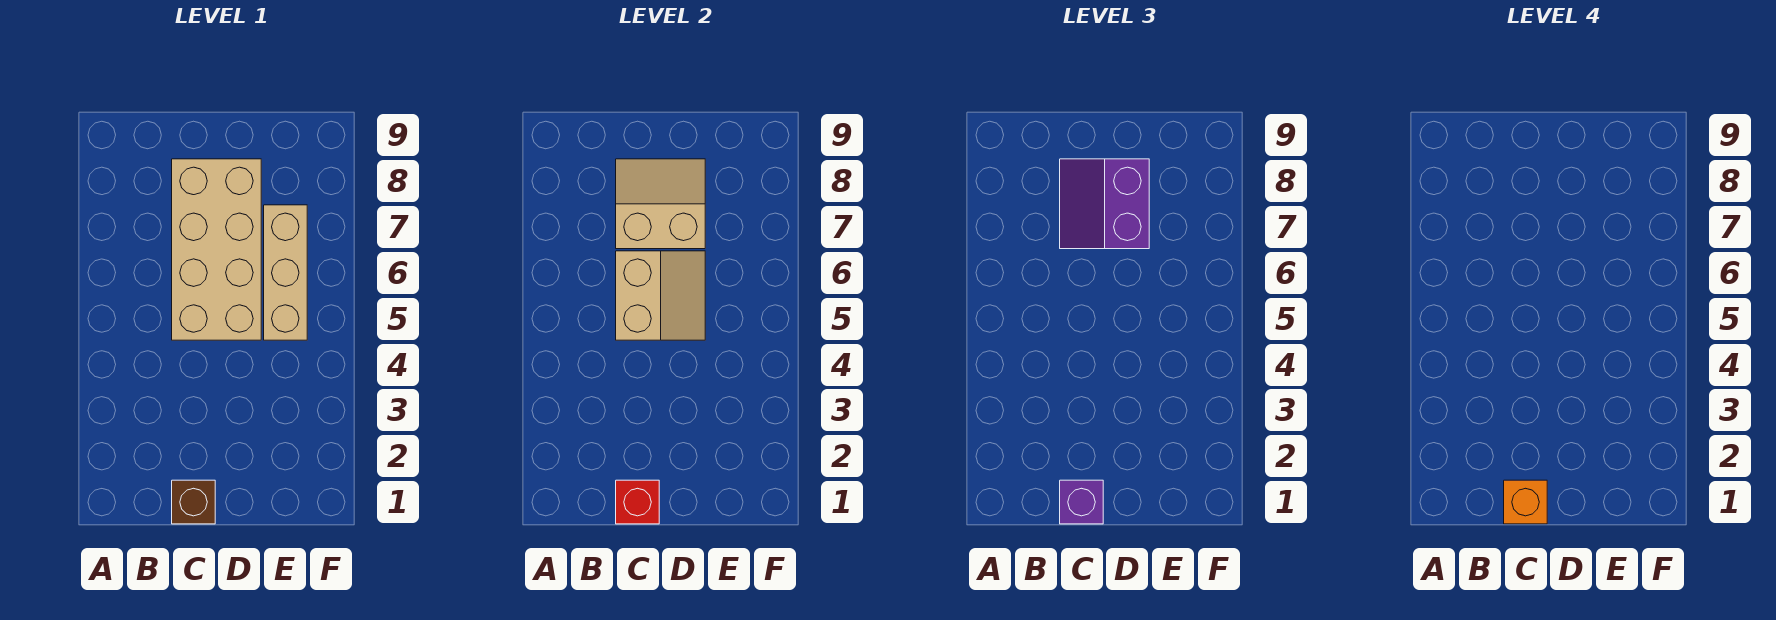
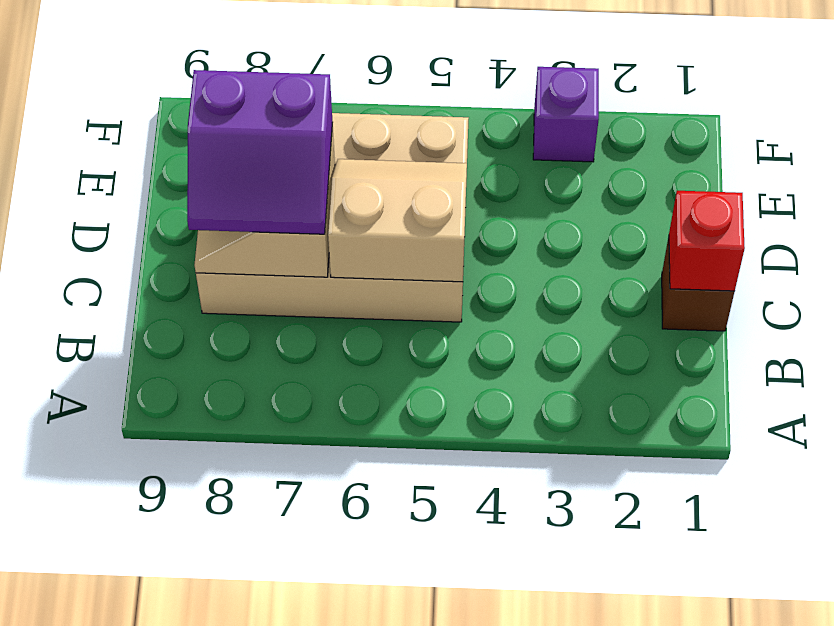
purple 1x1 brick [1060,480,1103,524] -> purple 1x1 brick moved to [533,67,599,162]
orange 1x1 brick [1504,480,1547,524] -> none

